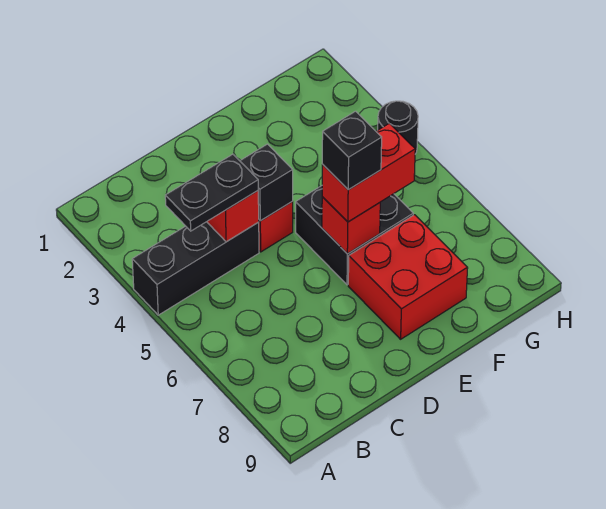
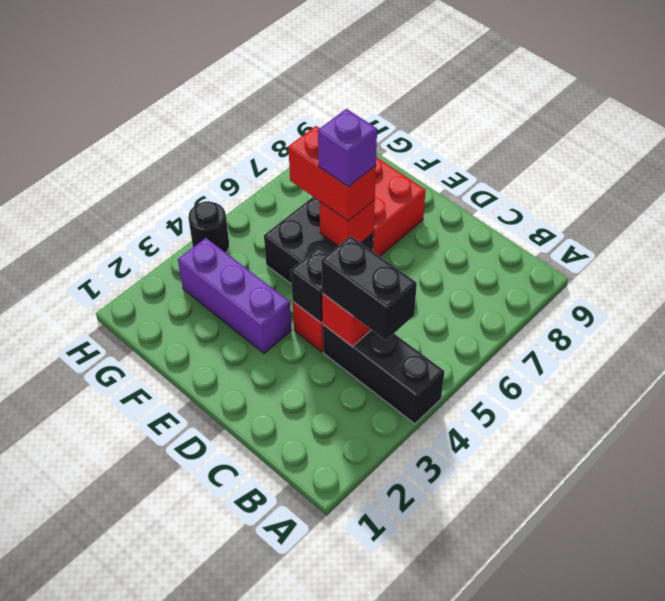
black 1x2 plate [165,154,258,231] -> black 1x2 brick [321,236,417,340]
none -> purple 1x3 brick [178,238,291,353]
black 1x1 brick [322,111,382,190] -> purple 1x1 brick [318,109,377,186]

